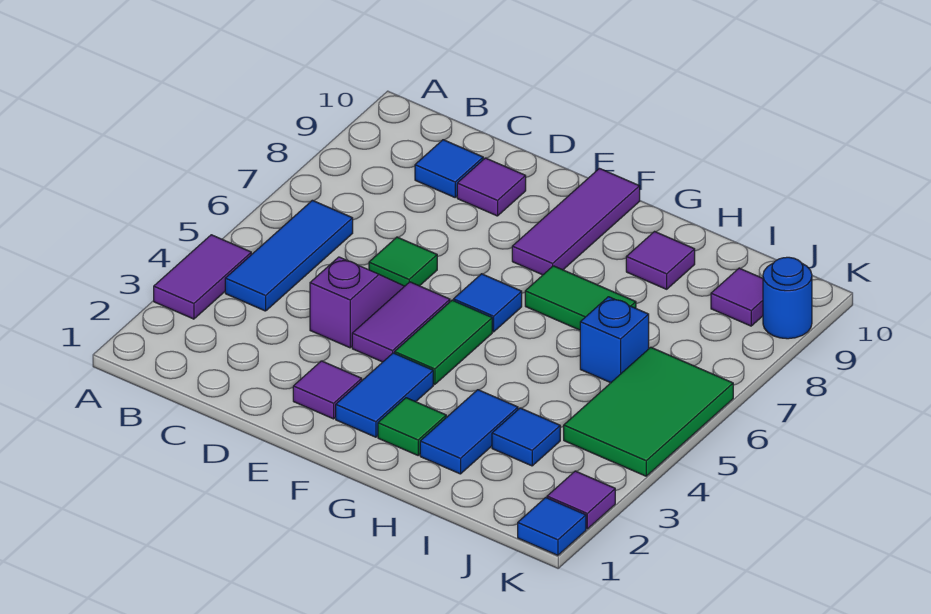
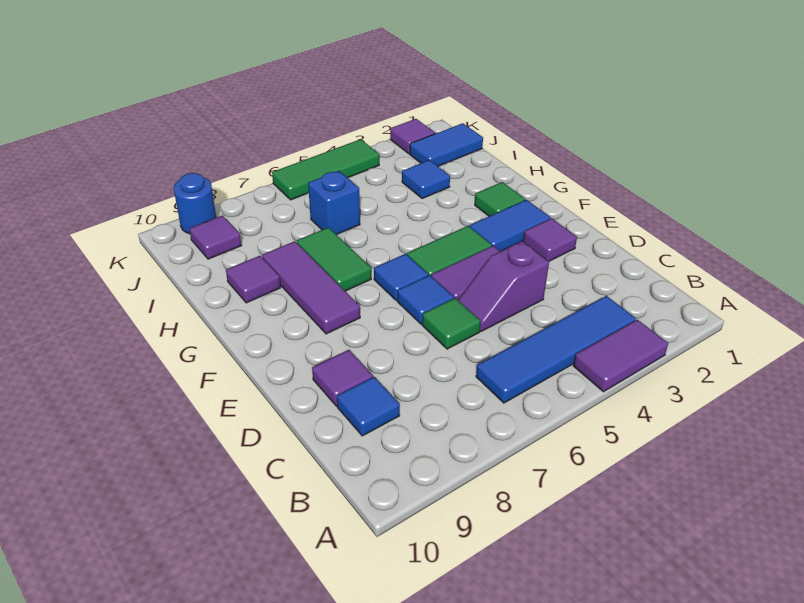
blue 1x3 tile [225,200,353,311] -> blue 1x4 tile [476,296,636,403]
purple 1x3 tile [512,168,640,275] -> purple 1x3 tile turned to [262,241,360,334]
blue 1x2 tile [420,390,518,474] -> blue 1x2 tile moved to [410,123,483,166]
green 2x3 tile [564,347,733,476] -> green 1x3 tile [272,139,379,200]
blue 1x1 tile [518,498,586,555] -> blue 1x1 tile moved to [398,275,454,324]

